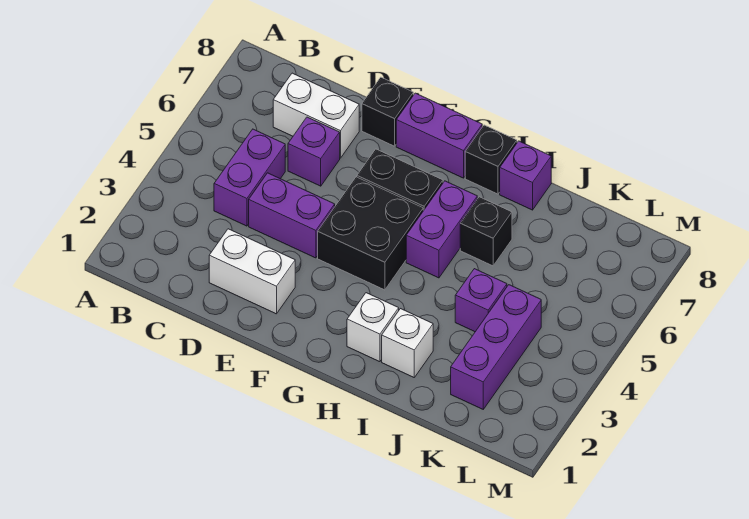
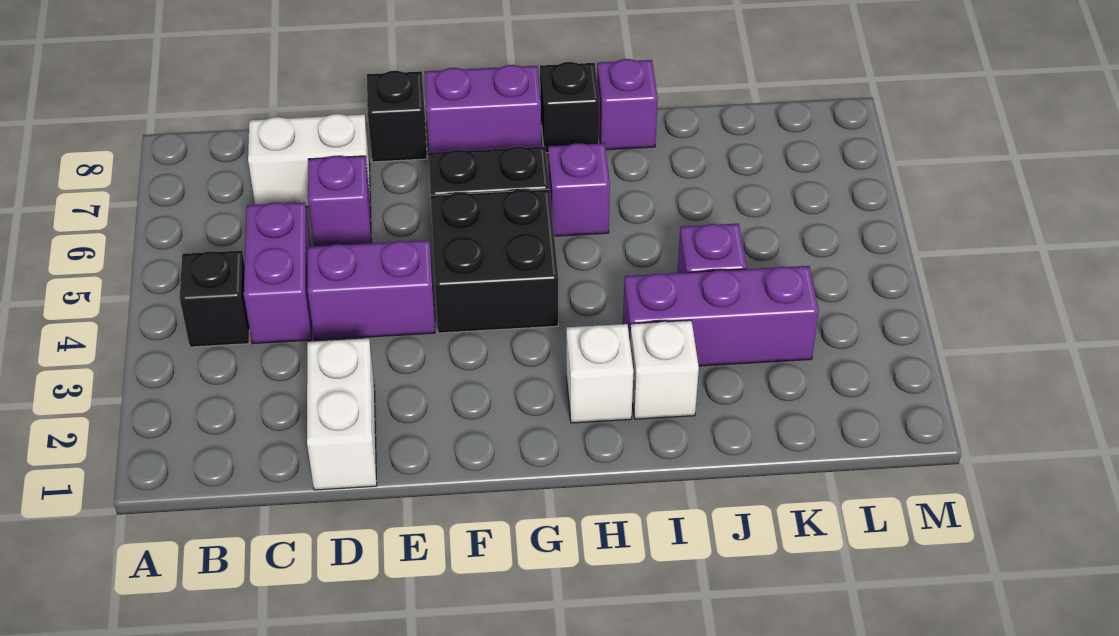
white 1x2 brick [209,229,295,314] -> white 1x2 brick turned to [307,339,377,490]
purple 1x2 brick [406,181,477,278] -> purple 1x1 brick [548,143,610,236]
black 1x1 brick [460,197,512,266] -> black 1x1 brick moved to [180,250,250,347]
purple 1x3 brick [451,285,541,409] -> purple 1x3 brick turned to [623,266,819,366]

